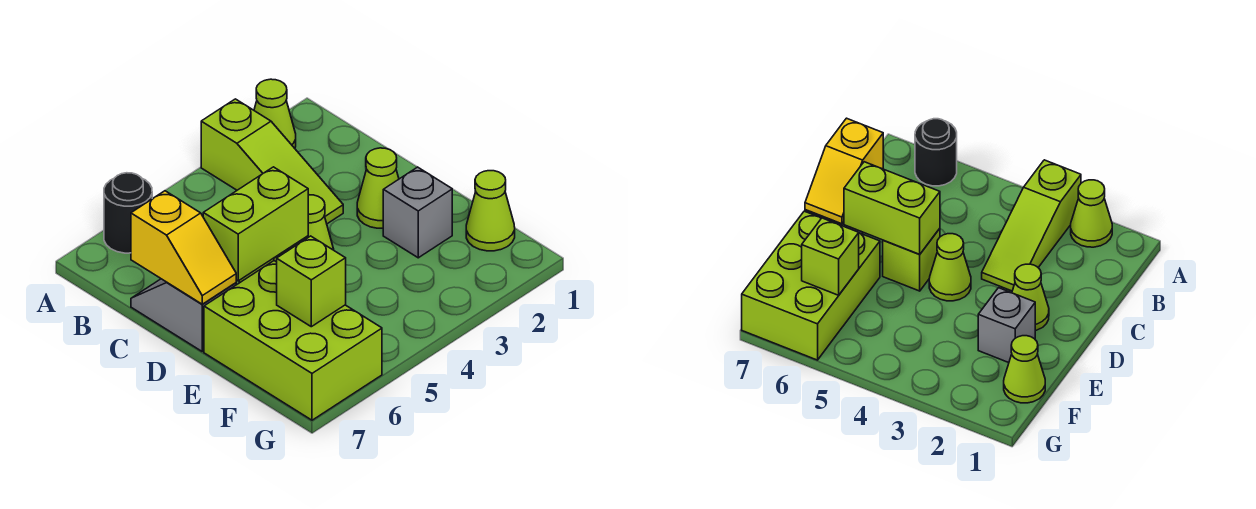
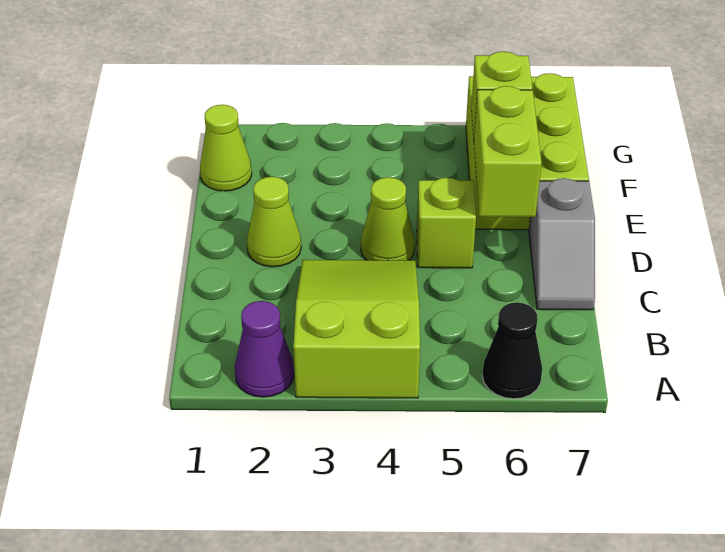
lime 1x1 cone [254,79,296,148] -> purple 1x1 cone [235,301,294,397]
lime 1x3 slope [201,99,343,224] -> lime 2x3 slope [293,260,420,398]
black 1x1 round brick [104,173,152,253] -> black 1x1 cone [482,303,542,399]
yellow 1x2 slope [131,191,236,304] -> none
lime 1x2 brick [203,167,308,281] -> lime 1x2 brick turned to [474,86,542,217]
grey 1x1 brick [383,167,452,258] -> none

